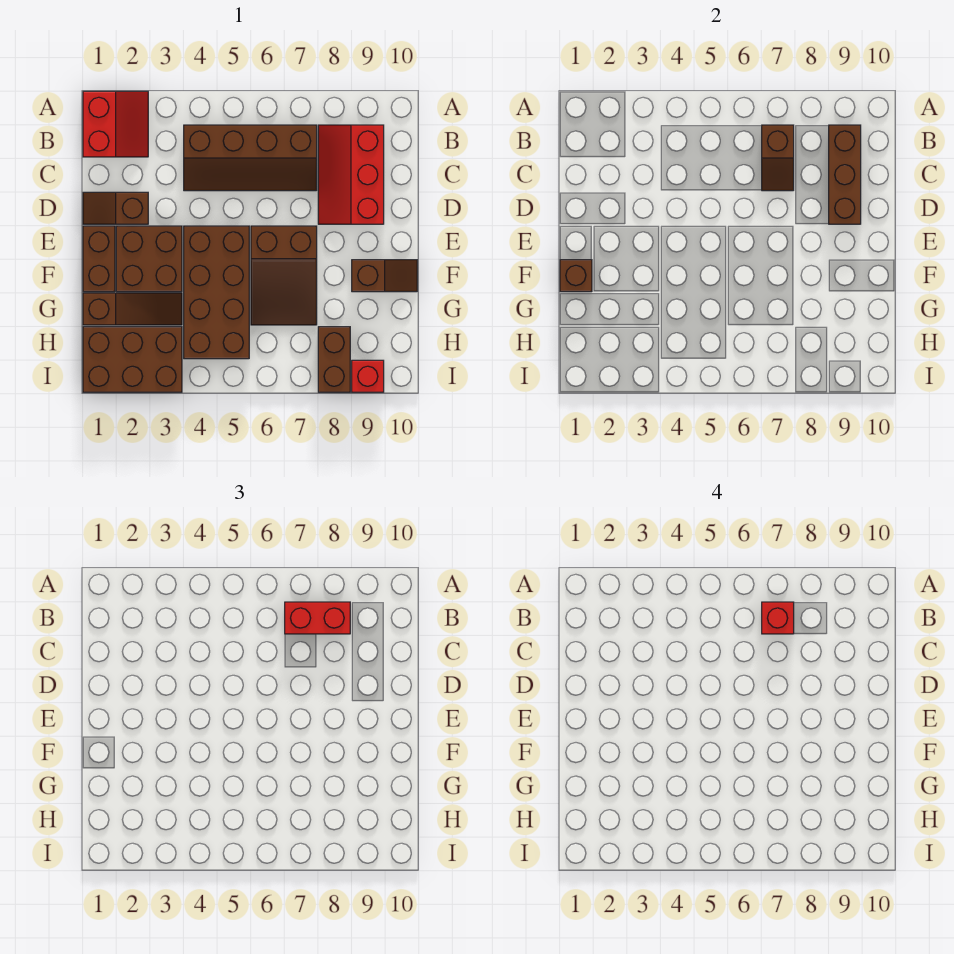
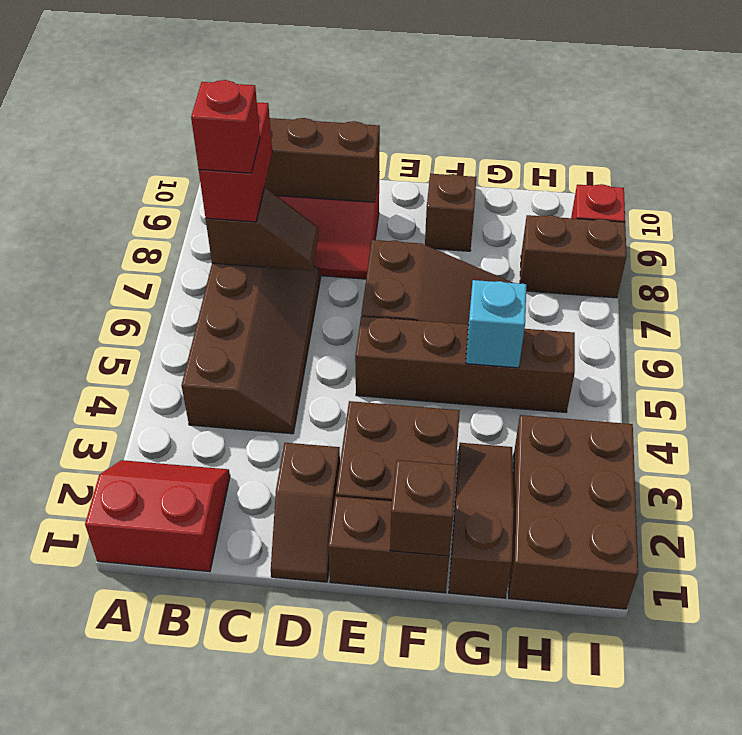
brown 2x4 brick [184,226,249,359] -> brown 1x4 brick [355,316,575,412]
none -> cyan 1x1 brick [466,280,526,368]

